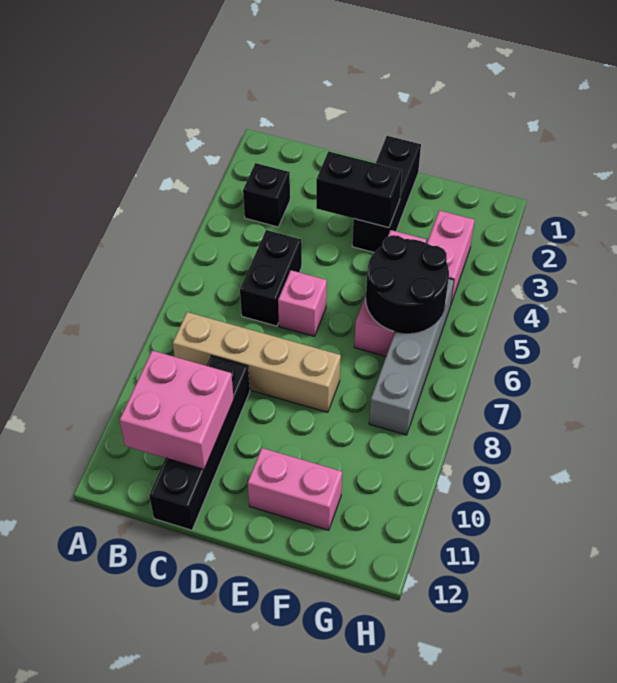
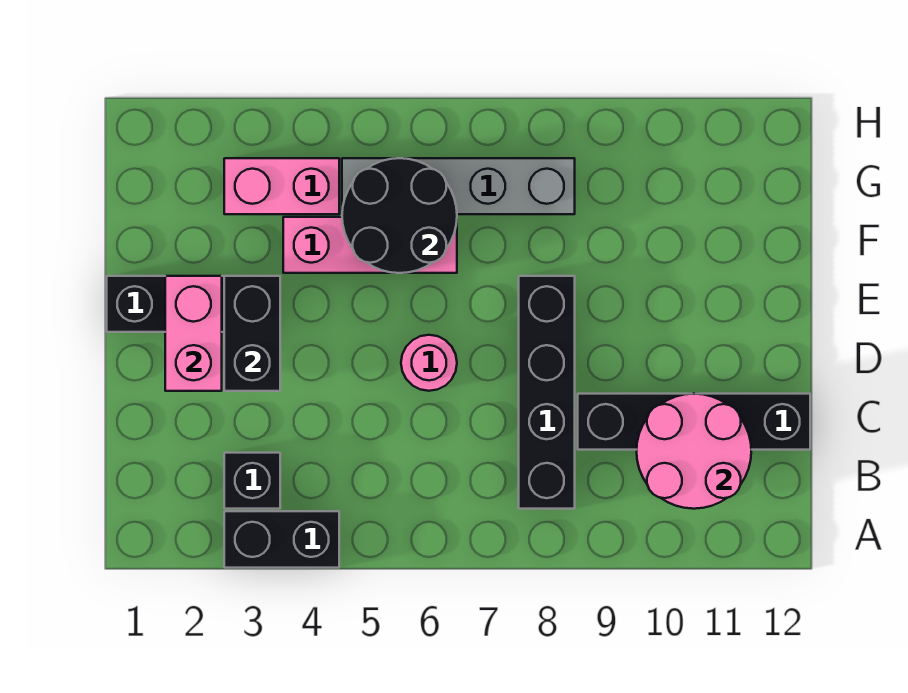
tan 1x4 brick [173,312,341,412] -> black 1x4 brick [519,276,575,509]
pink 2x2 brick [120,351,234,469] -> pink 2x2 round brick [637,394,751,509]
black 1x2 brick [240,230,302,326] -> black 1x2 brick moved to [224,511,339,568]
pink 1x1 brick [278,270,327,336] -> pink 1x1 round brick [401,335,457,391]
pink 1x2 brick [248,448,342,530] -> pink 1x2 brick moved to [165,276,222,391]

